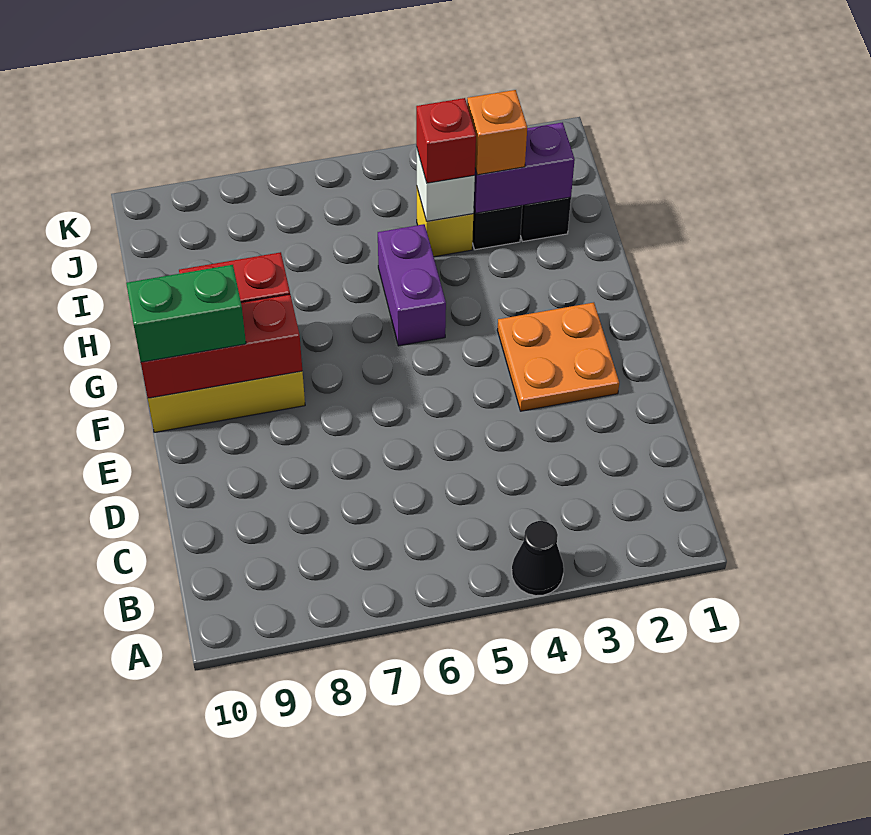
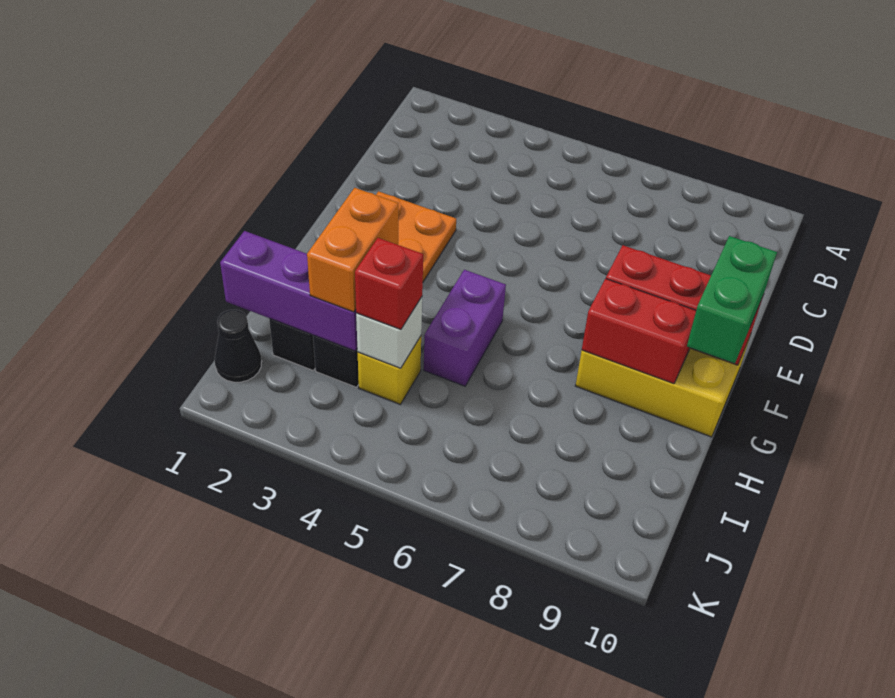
black 1x1 cone [512,521,564,596] -> black 1x1 cone moved to [215,310,262,382]
green 1x2 brick [126,265,246,362] -> green 1x2 brick turned to [687,236,777,364]
purple 1x2 brick [474,122,575,213] -> purple 1x3 brick [220,231,357,351]
orange 1x1 brick [467,90,527,175] -> orange 1x2 brick [307,188,398,312]

